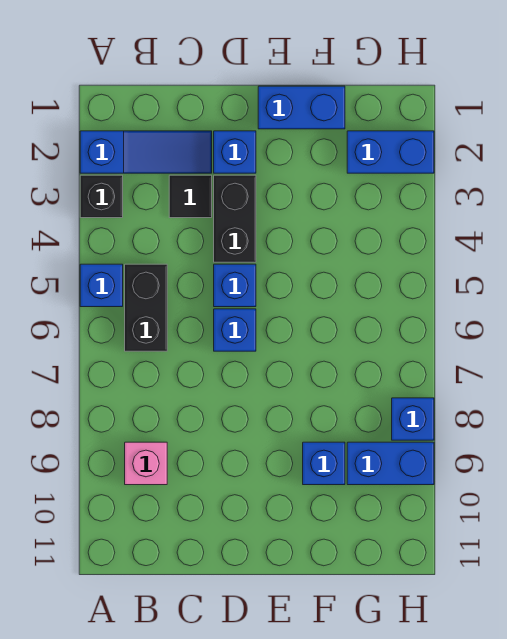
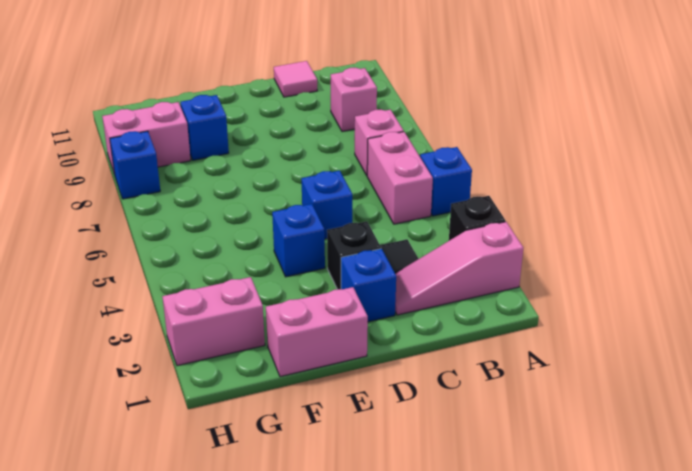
blue 1x3 slope [80,131,212,173] -> pink 1x3 slope [395,222,523,315]
black 1x2 brick [125,264,167,351] -> pink 1x2 brick [367,132,433,224]
none -> pink 1x1 brick [354,110,404,175]
none -> pink 1x1 tile [274,61,317,97]
black 1x2 brick [214,175,256,262] -> black 1x1 brick [327,221,381,290]
blue 1x1 brick [214,309,256,351] -> blue 1x1 brick moved to [272,204,325,277]
blue 1x2 brick [258,86,345,129] -> pink 1x2 brick [266,287,368,377]
blue 1x2 brick [347,131,434,173] -> pink 1x2 brick [162,277,265,366]
blue 1x2 brick [347,442,434,485] -> pink 1x2 brick [102,102,191,175]

